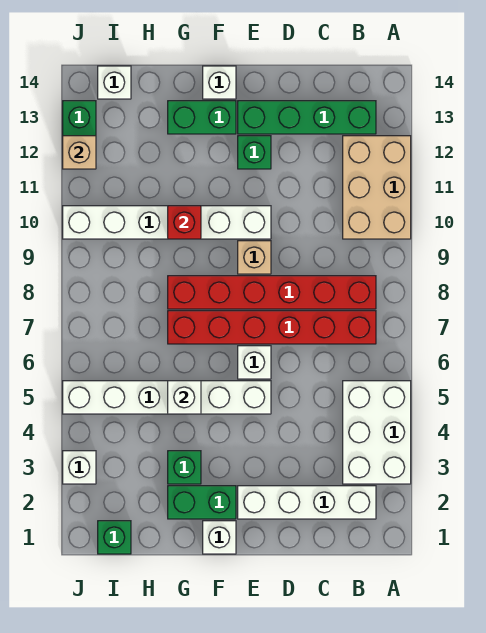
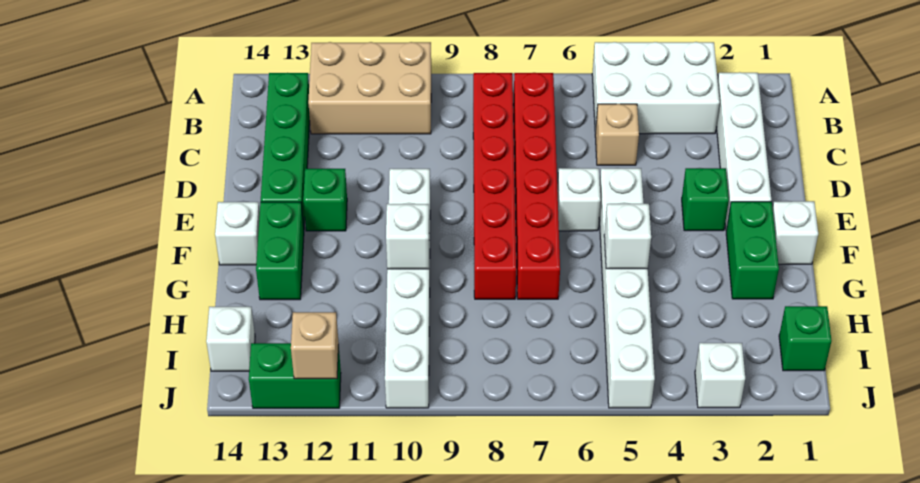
tan 1x1 brick [238,241,271,274] -> tan 1x1 brick moved to [595,104,639,165]
green 1x1 brick [168,451,201,484] -> green 1x1 brick moved to [682,168,729,231]
red 1x1 brick [168,206,201,239] -> white 1x1 brick [386,204,429,269]

